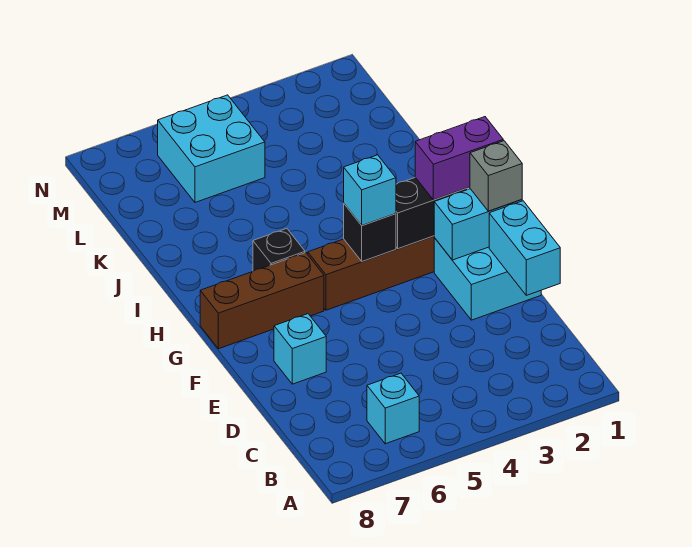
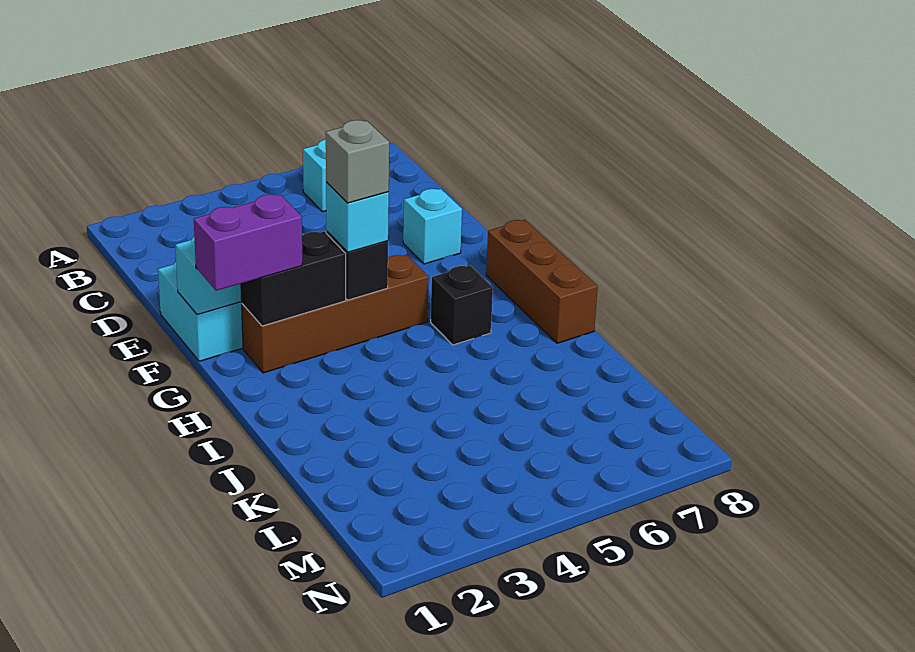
cyan 1x2 brick [489,201,560,295] -> none
grey 1x1 brick [470,141,522,211] -> grey 1x1 brick moved to [326,120,389,203]
brown 1x3 brick [200,253,324,349] -> brown 1x3 brick turned to [486,220,598,343]
cyan 2x2 brick [158,95,265,202] -> none

